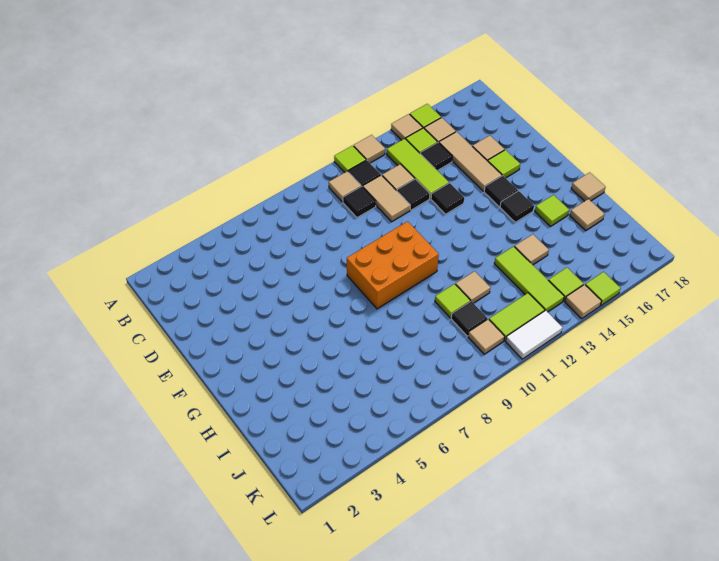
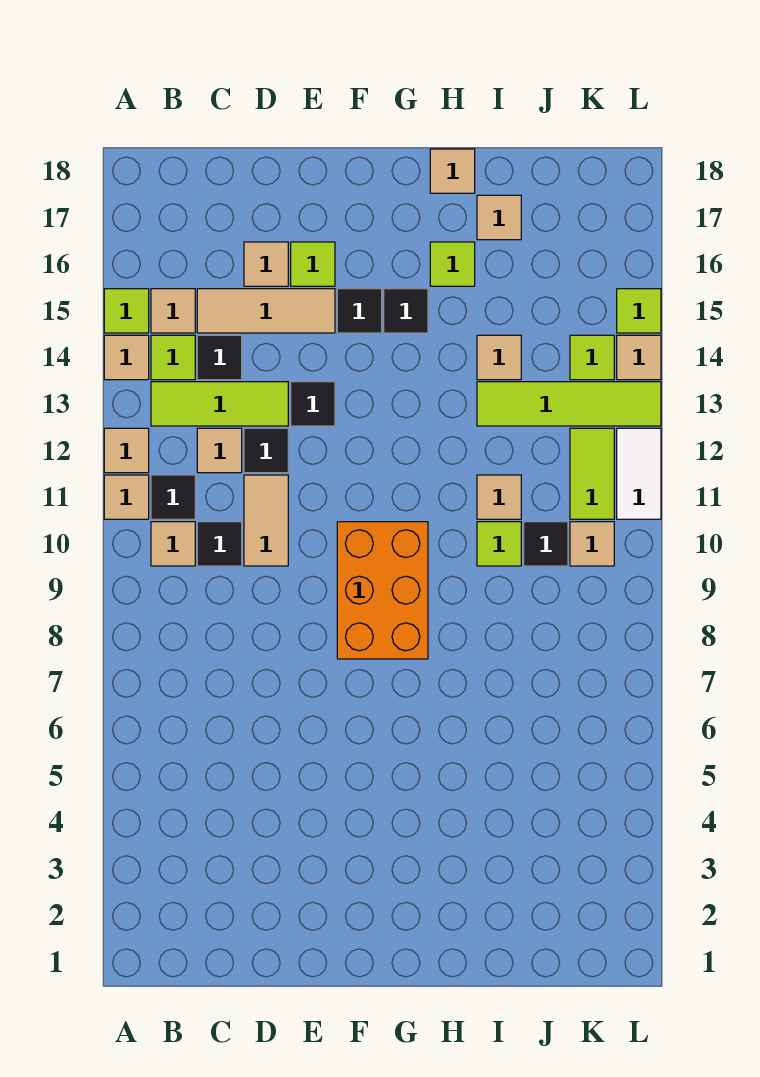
lime 1x1 tile [334,146,366,172] -> tan 1x1 tile [104,475,149,519]
tan 1x2 tile [363,175,410,222] -> tan 1x2 tile turned to [244,475,288,566]
lime 1x3 tile [494,246,564,312] -> lime 1x4 tile [477,382,661,426]

